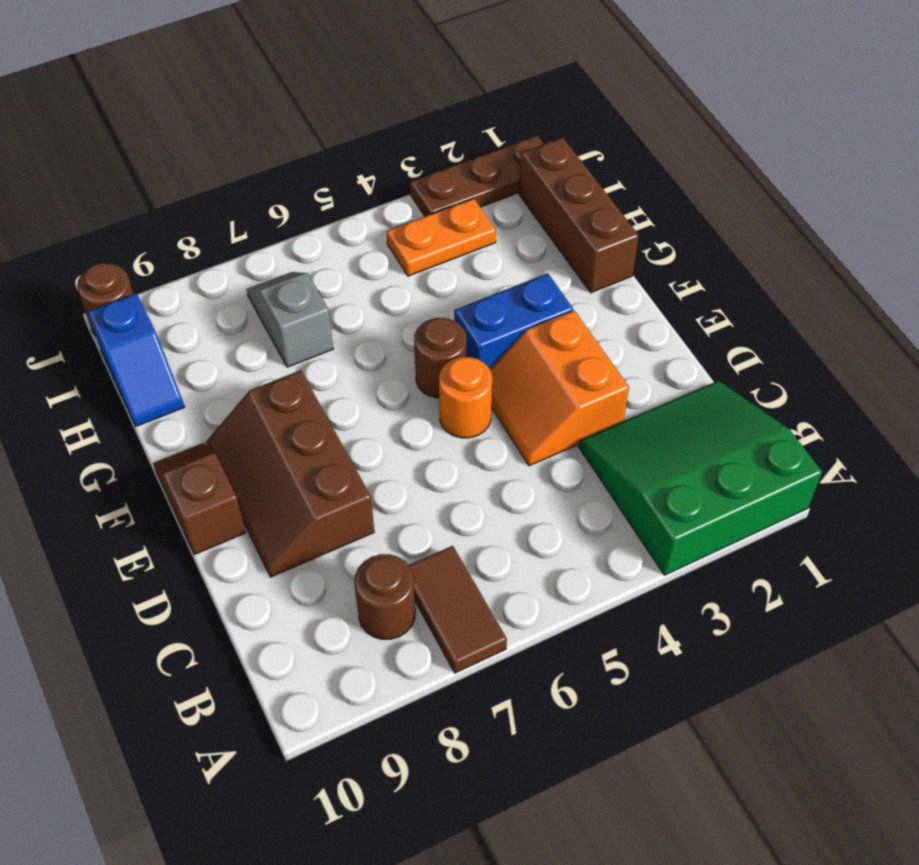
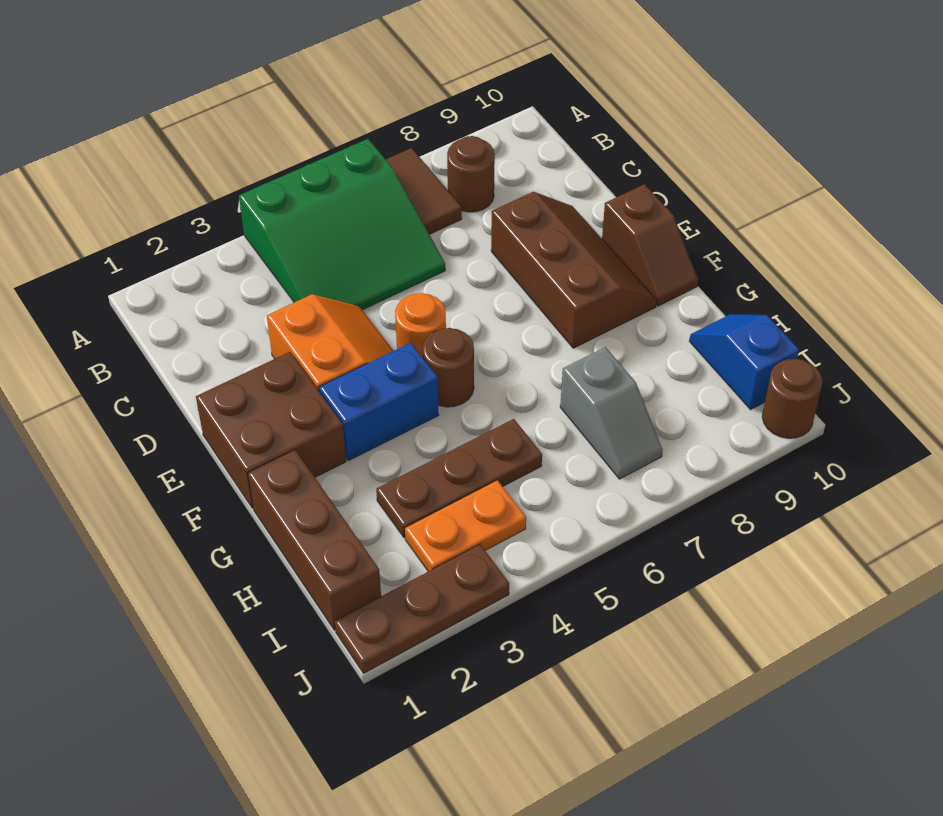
green 3x3 slope [579,381,822,575] -> green 3x3 slope moved to [239,139,445,310]
none -> brown 2x2 brick [196,352,346,508]
none -> brown 1x3 plate [376,419,542,538]

